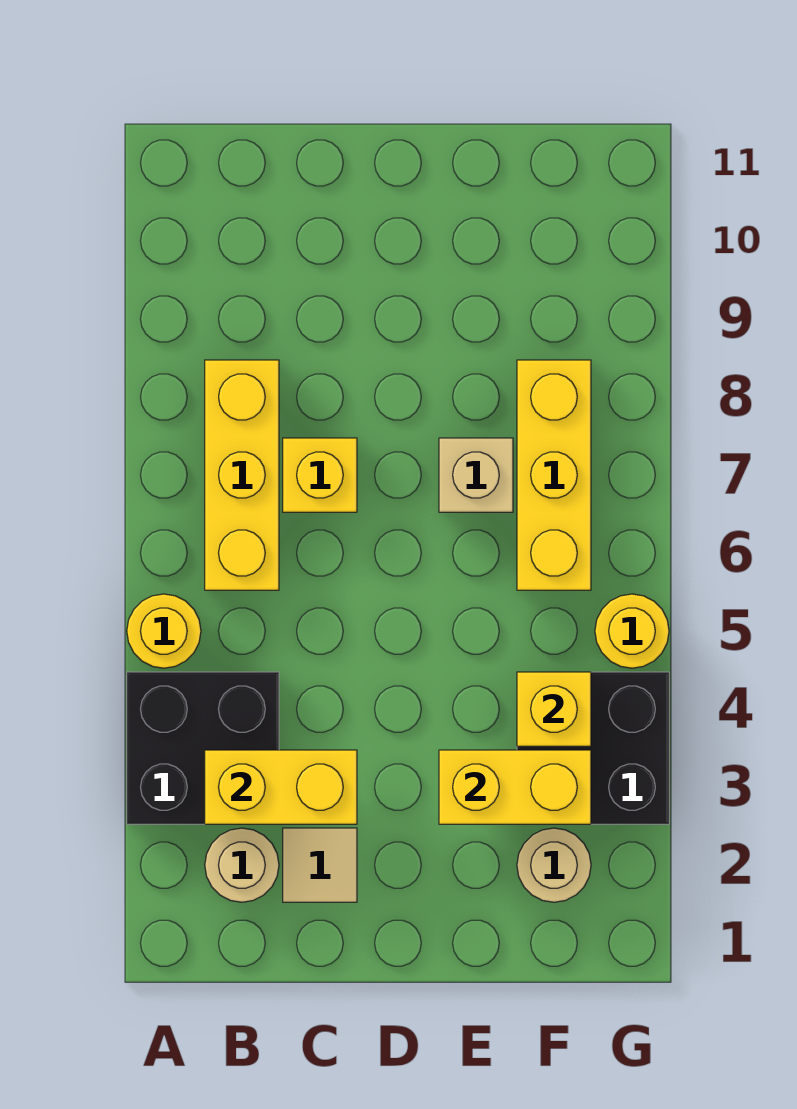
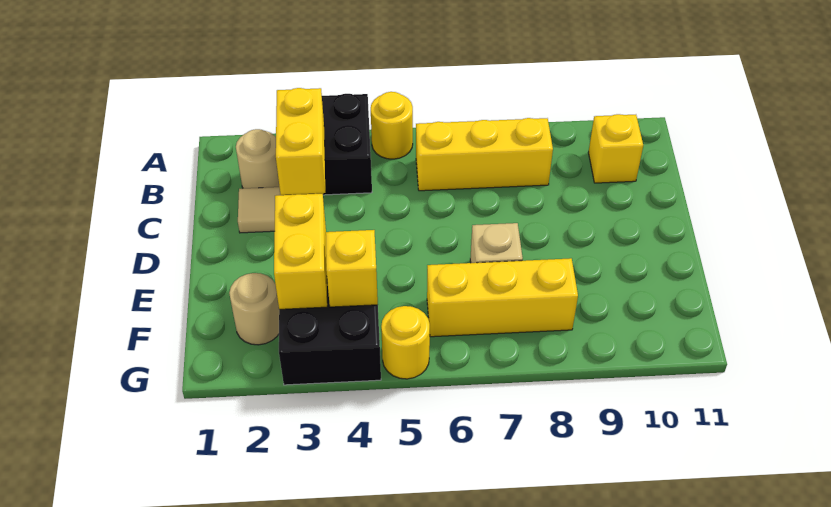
yellow 1x1 brick [283,438,357,512] -> yellow 1x1 brick moved to [588,114,643,183]

